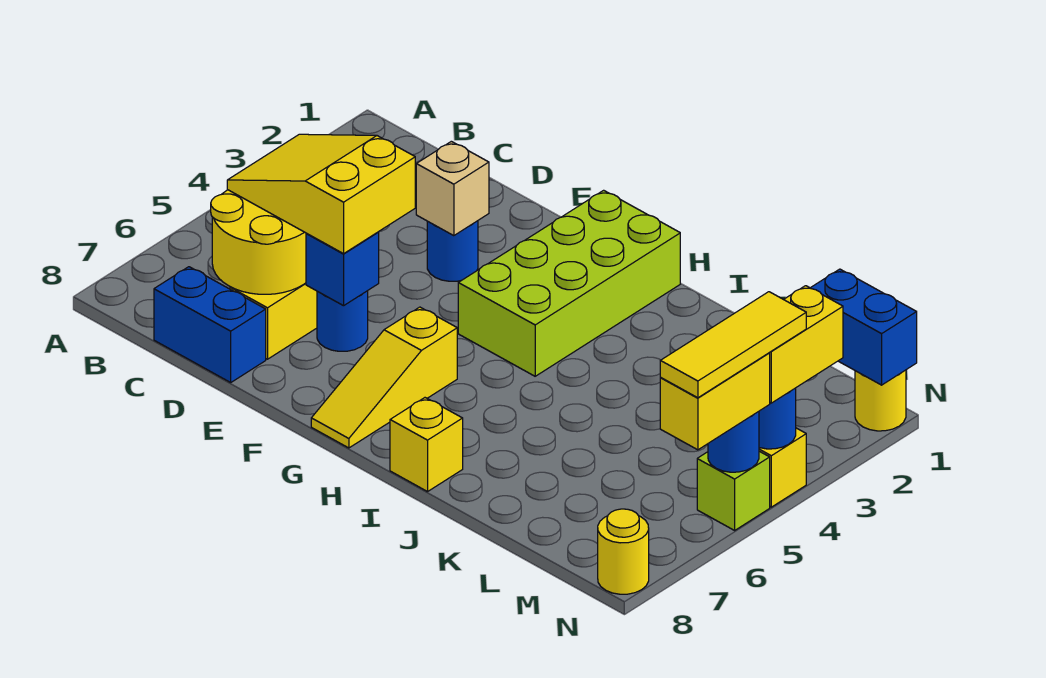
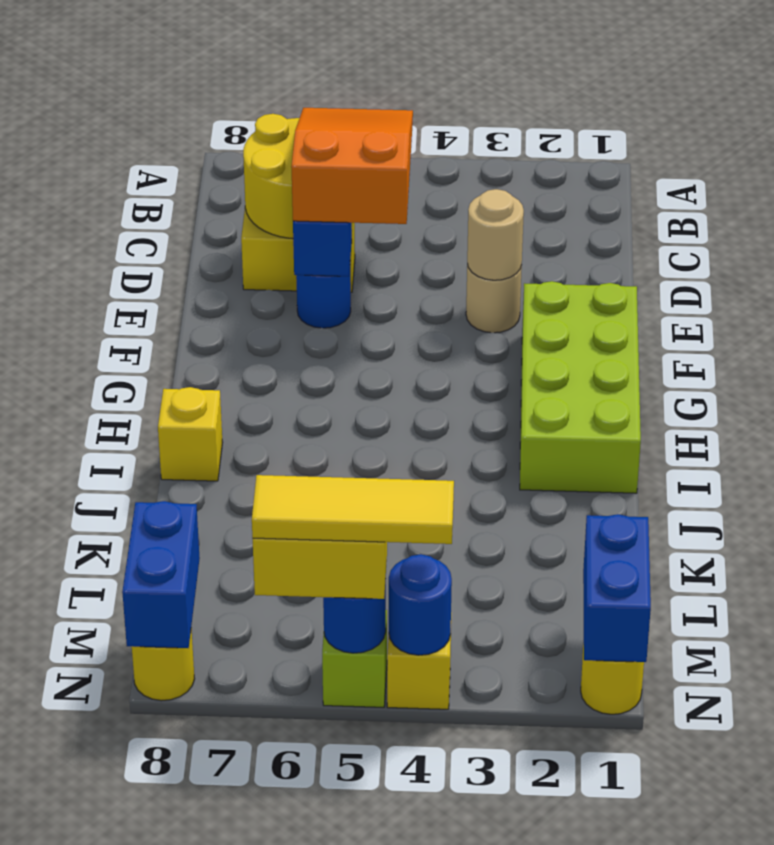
yellow 2x3 slope [227,134,415,254] -> orange 2x3 slope [291,108,413,224]
blue 1x2 brick [154,267,266,382] -> blue 1x2 brick moved to [122,501,200,648]
blue 1x1 round brick [427,221,478,281] -> tan 1x1 round brick [466,264,522,333]
tan 1x1 brick [416,141,489,236] -> tan 1x1 round brick [467,189,524,280]
lime 2x4 brick [458,190,680,376] -> lime 2x4 brick turned to [520,281,641,493]
yellow 1x3 slope [311,307,457,448] -> none
yellow 1x2 brick [769,286,843,403] -> none

